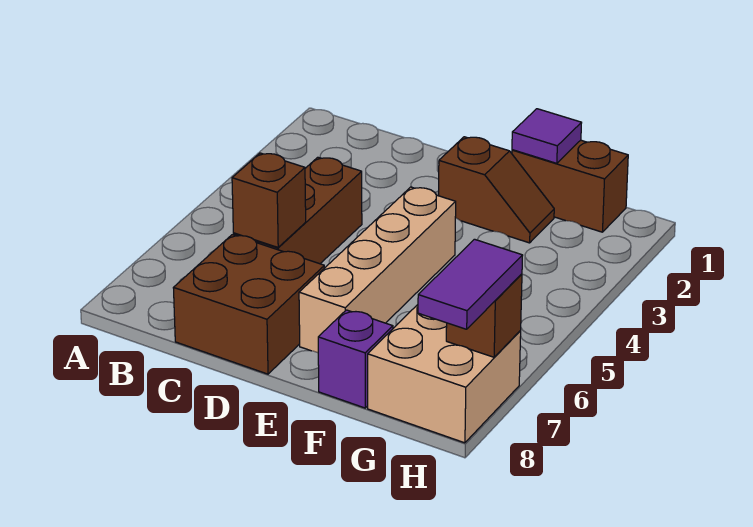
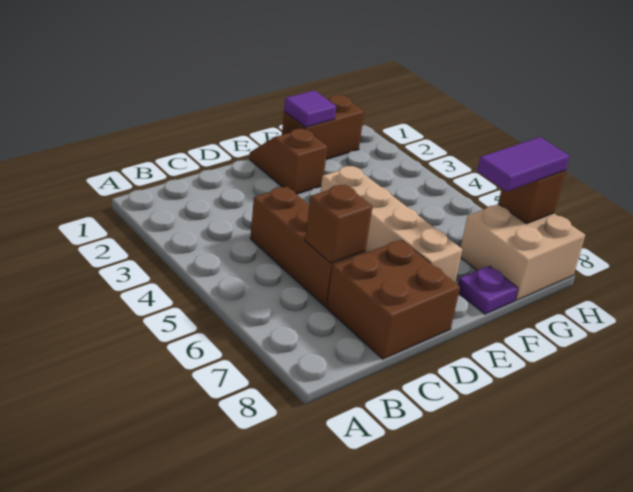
brown 1x2 slope [439,137,554,243] -> brown 1x2 slope turned to [249,129,327,194]
purple 1x1 brick [318,310,393,408] -> purple 1x1 plate [458,266,518,314]
purple 1x2 tile [418,239,523,329] -> purple 1x2 tile turned to [477,137,570,191]

